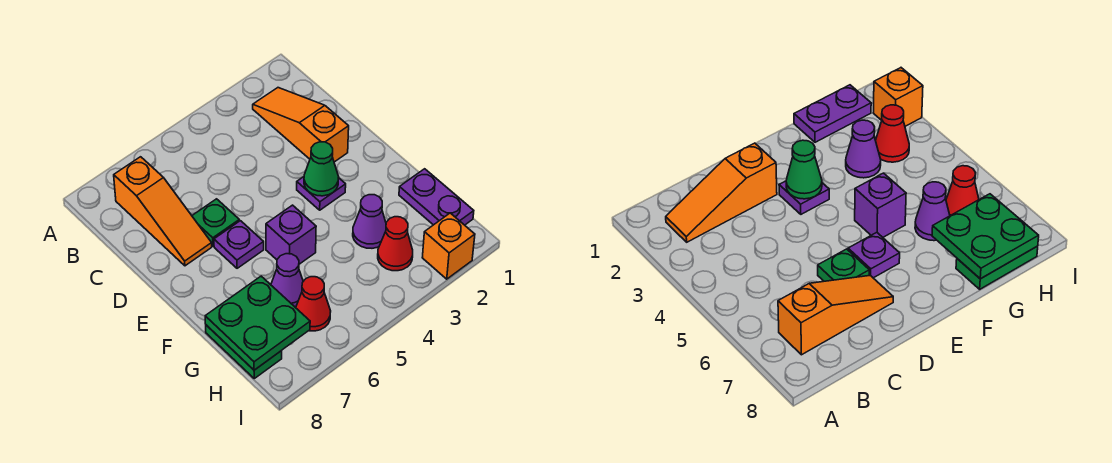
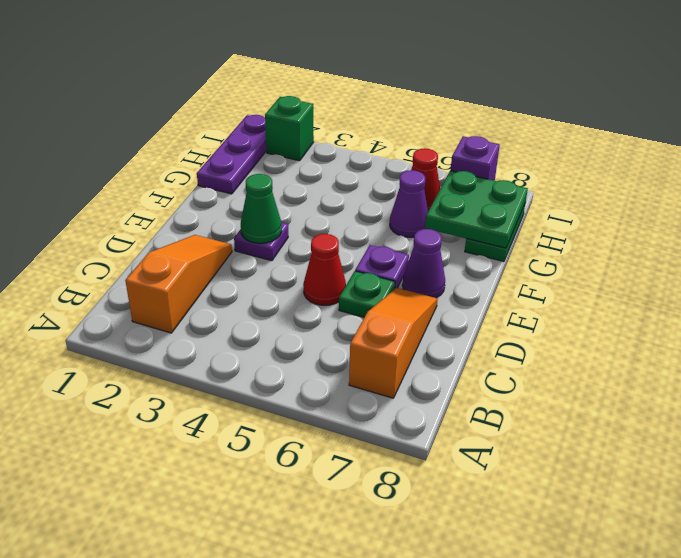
orange 1x3 slope [253,88,349,162] -> orange 1x3 slope turned to [125,235,232,333]
purple 1x1 brick [266,205,316,264] -> purple 1x1 brick moved to [451,136,500,181]
purple 1x2 plate [399,169,474,225] -> purple 1x3 plate [197,115,266,194]
purple 1x1 cone [353,195,386,248] -> purple 1x1 cone moved to [402,229,445,298]
red 1x1 cone [378,217,413,271] -> red 1x1 cone moved to [303,234,346,305]
orange 1x1 brick [422,213,475,279] -> green 1x1 brick [265,96,314,161]

